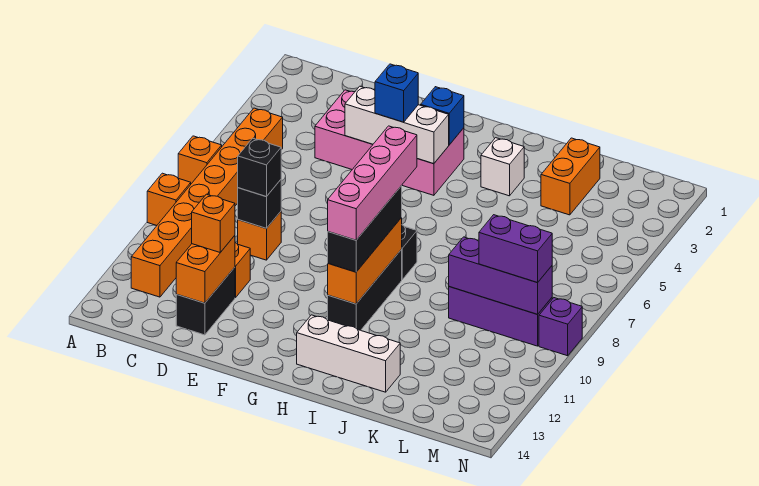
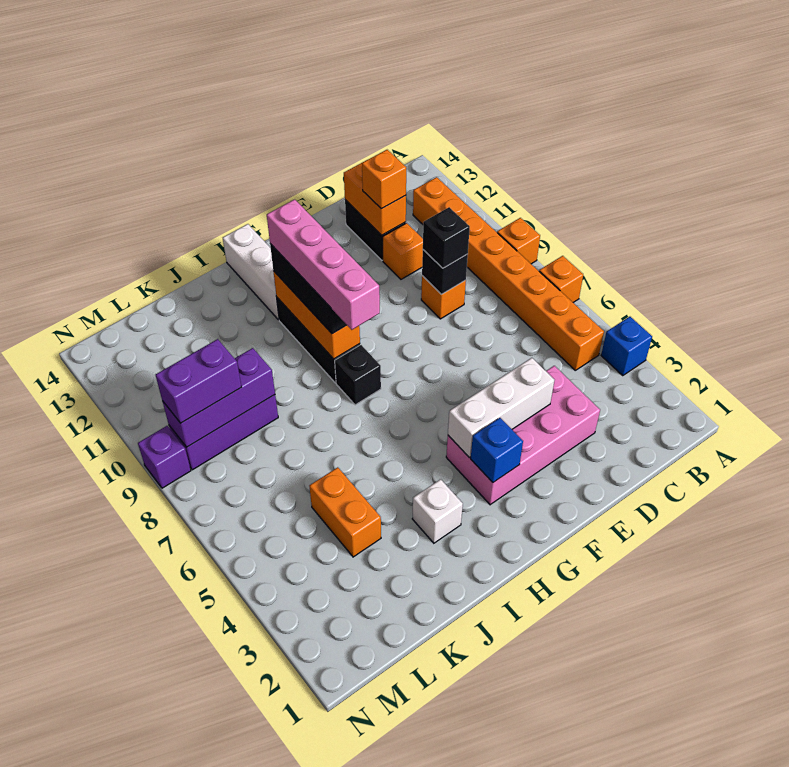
blue 1x1 brick [375,64,418,122] -> blue 1x1 brick moved to [601,317,652,376]
white 1x3 brick [297,315,400,392] -> white 1x3 brick turned to [223,224,279,320]
orange 1x2 brick [541,138,600,215] -> orange 1x2 brick moved to [309,467,381,557]

